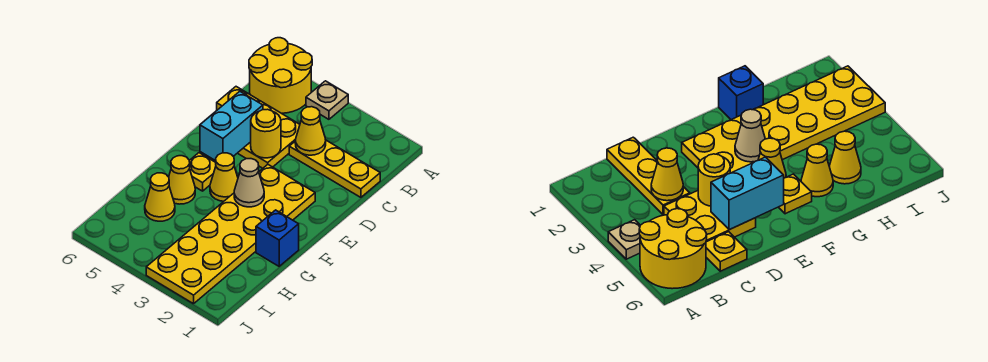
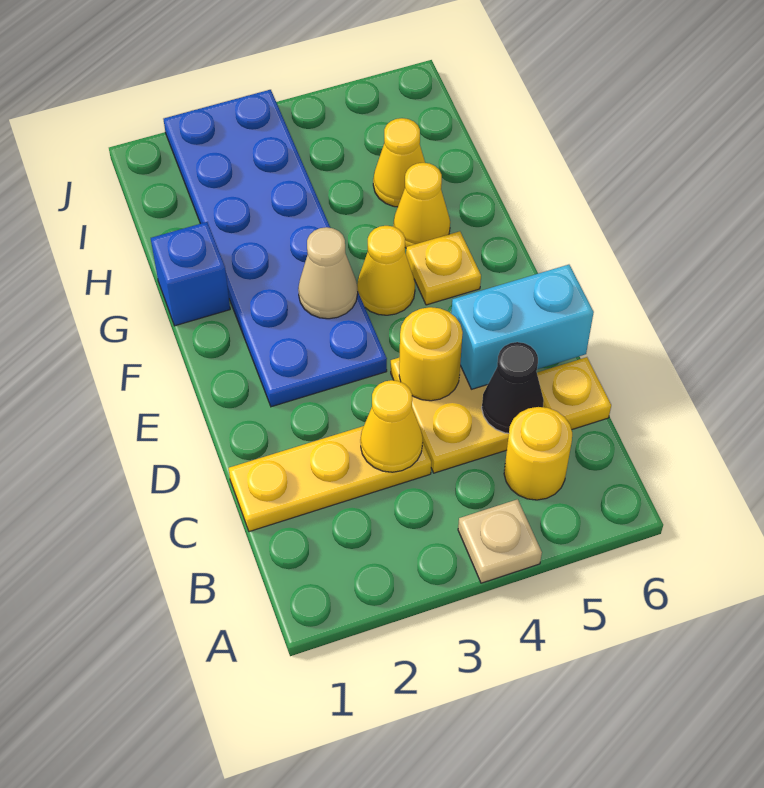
yellow 2x2 round brick [249,38,312,113] -> yellow 1x1 round brick [504,407,572,500]
none -> black 1x1 cone [482,342,544,433]
cyan 1x2 brick [200,91,263,161] -> cyan 1x2 brick turned to [451,265,594,389]
yellow 2x6 plate [146,165,315,304] -> blue 2x6 plate [164,90,387,407]

